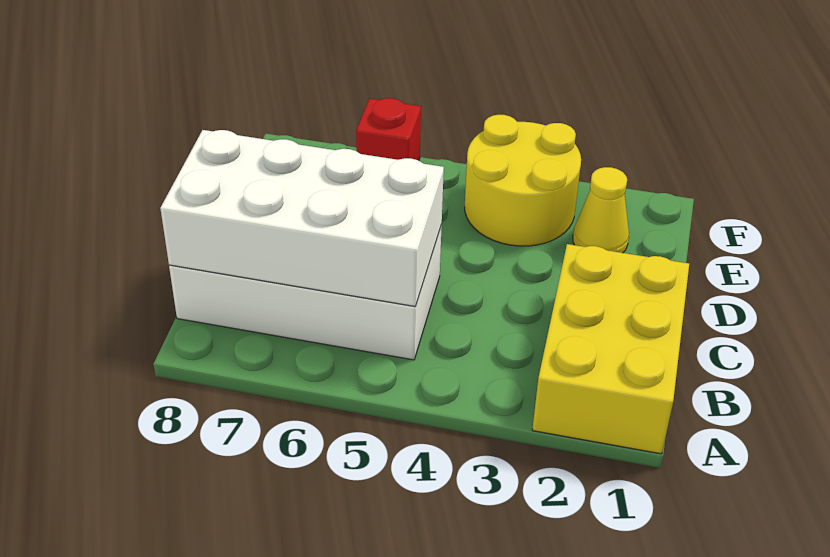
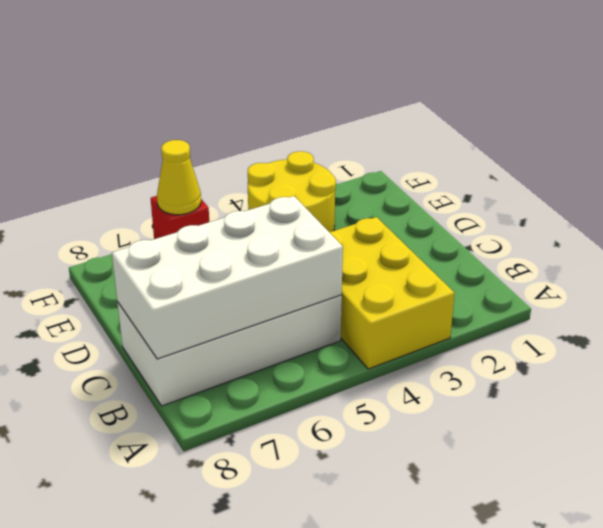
yellow 2x3 brick [532,244,689,454] -> yellow 2x3 brick moved to [329,217,455,369]
yellow 1x1 cone [573,167,629,253] -> yellow 1x1 cone moved to [157,140,201,215]

